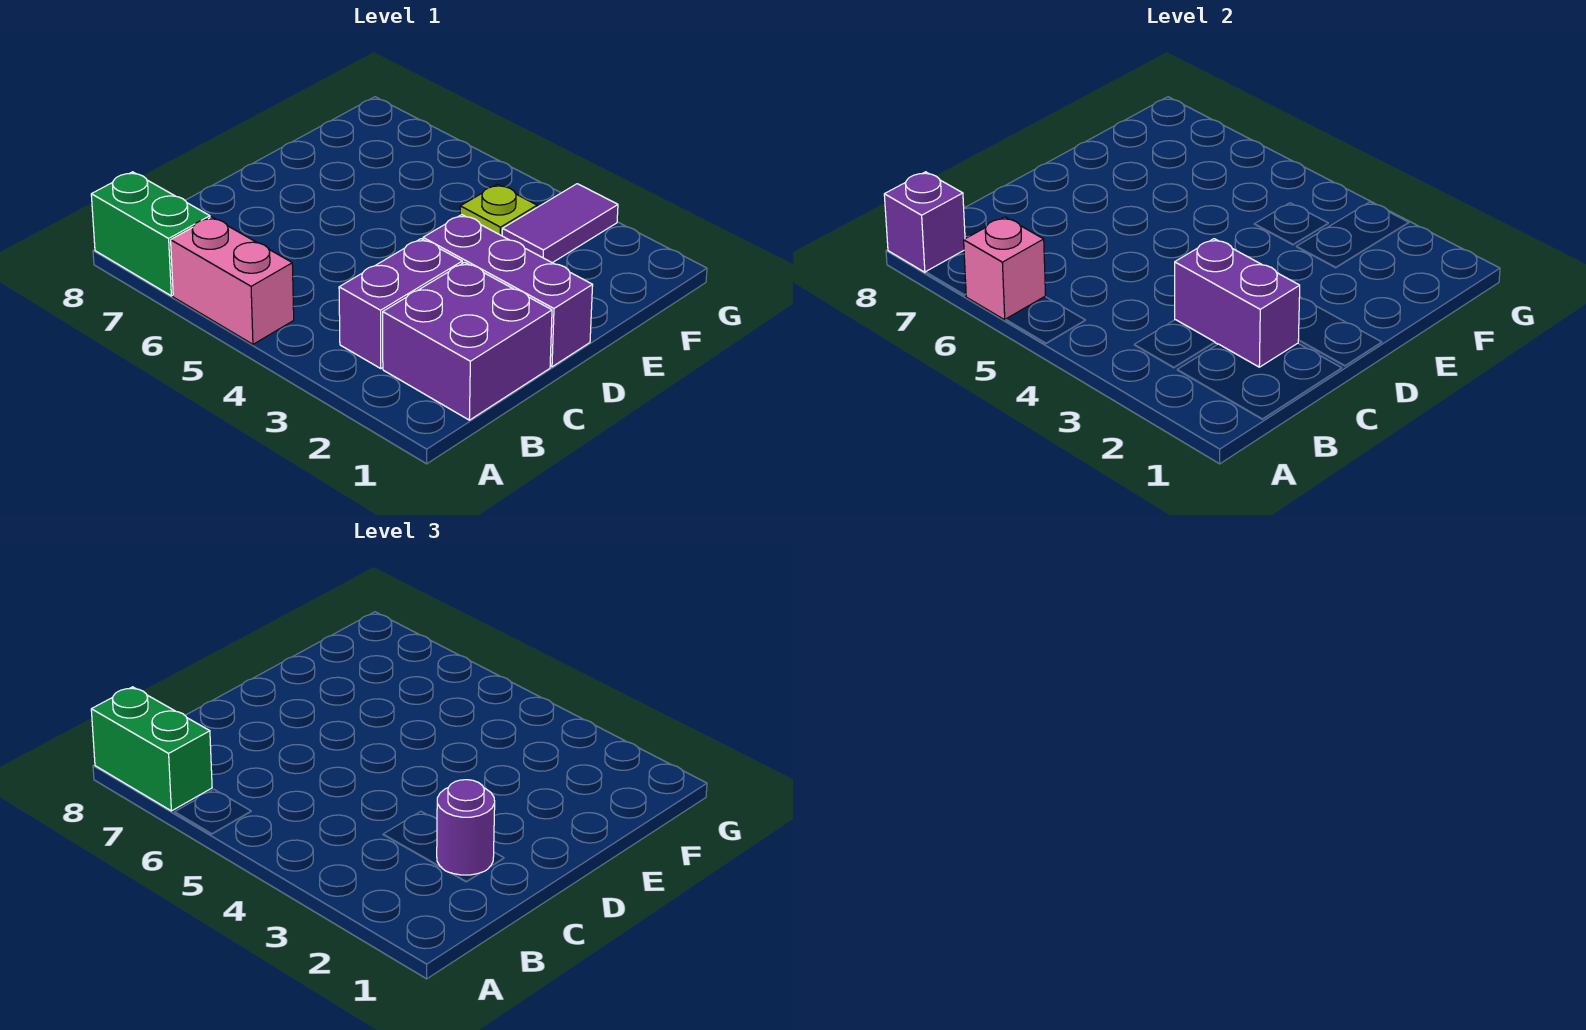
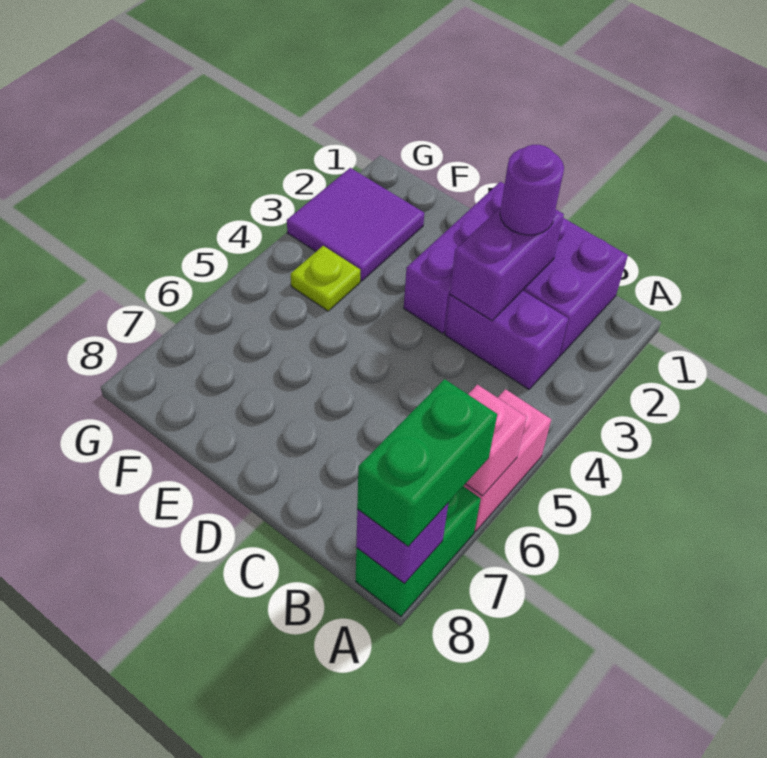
purple 1x2 tile [502,184,618,263] -> purple 2x2 tile [287,168,424,281]

